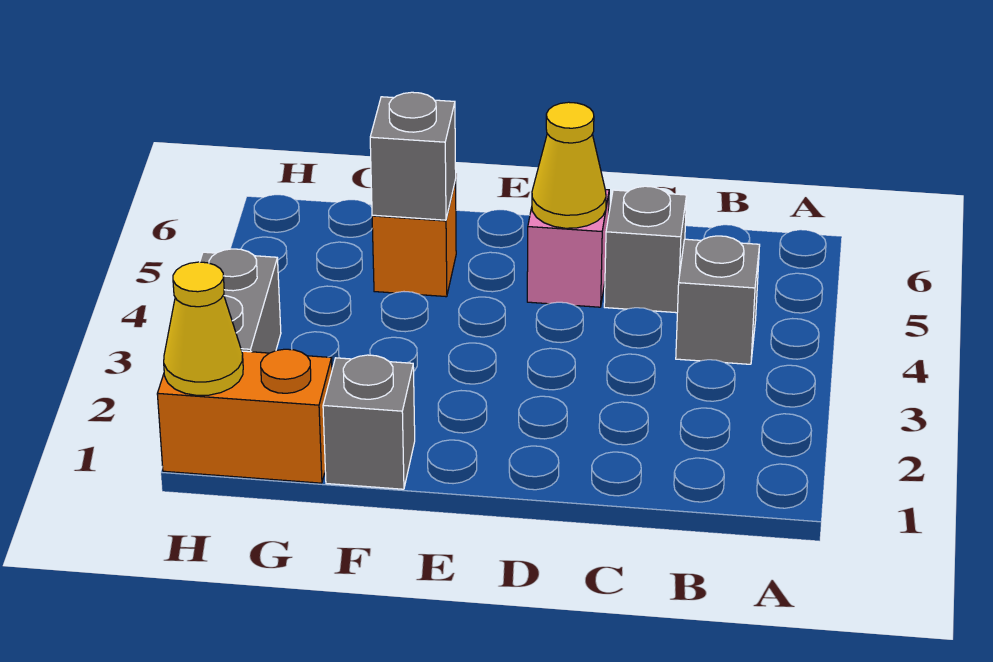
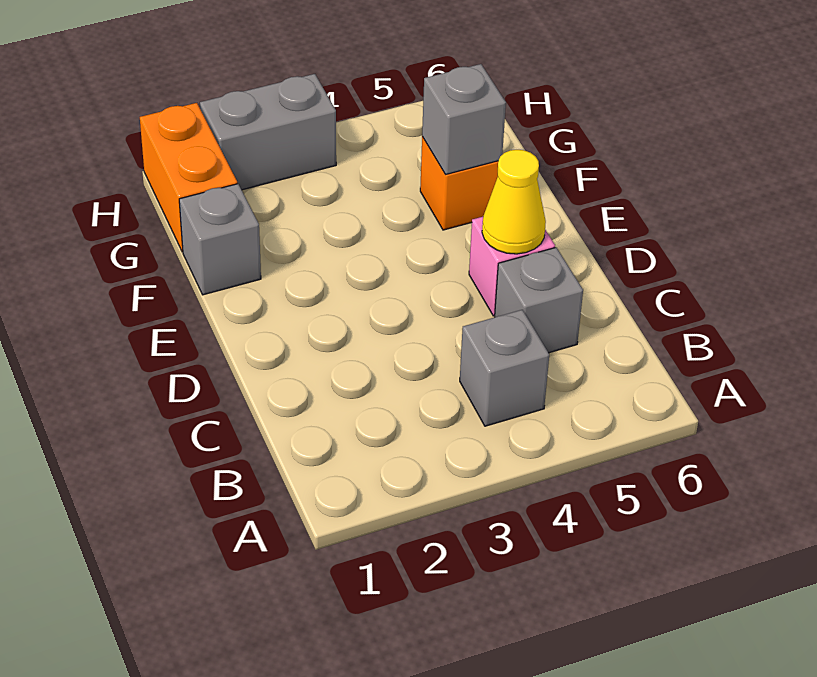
yellow 1x1 cone [164,262,243,395] -> none

